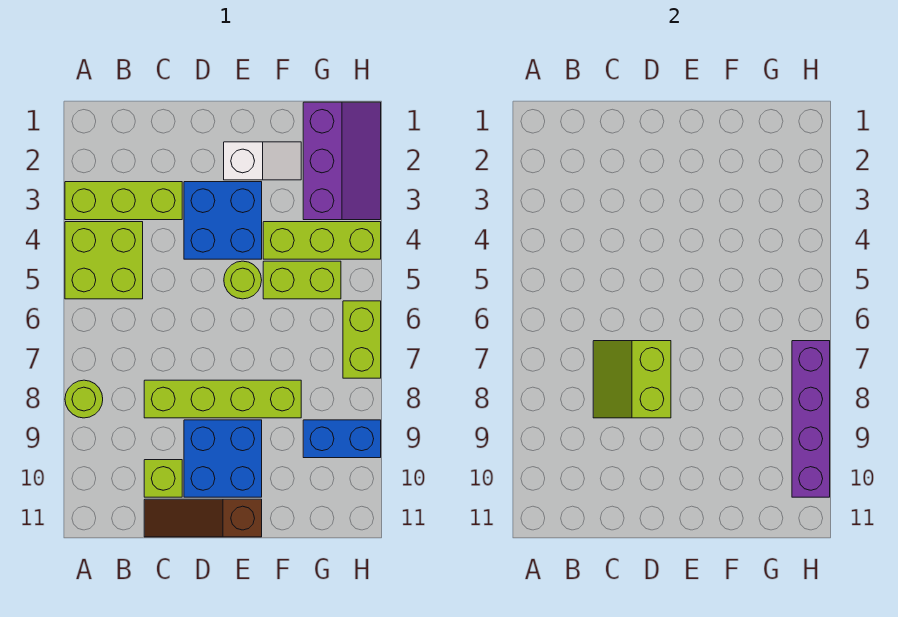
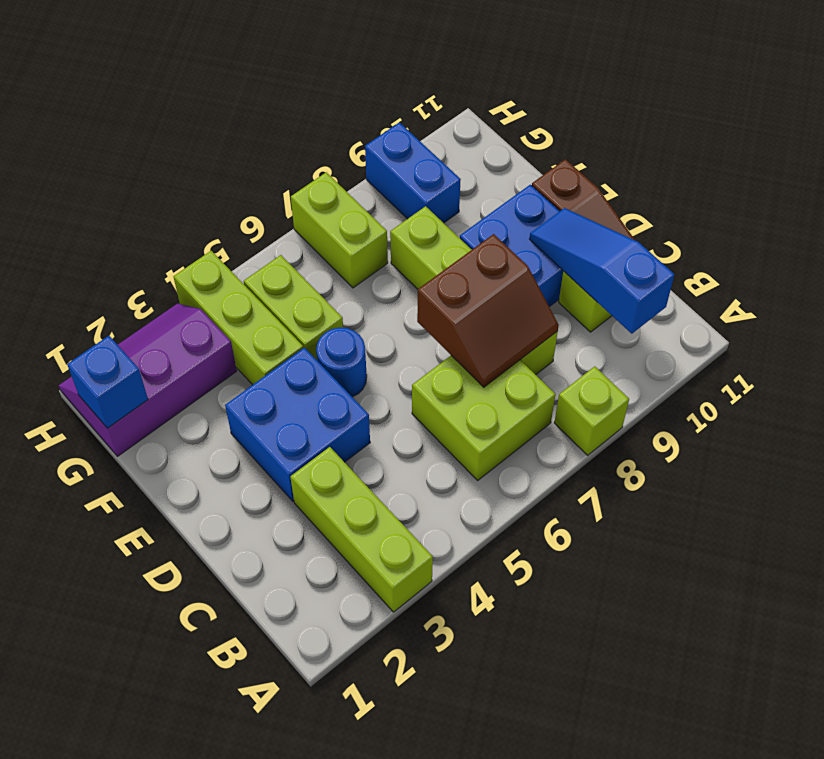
lime 2x2 brick [65,222,143,299] -> lime 2x2 brick moved to [412,356,555,480]
lime 1x1 round brick [65,380,103,418] -> lime 1x1 brick [554,366,629,455]
none -> blue 1x3 slope [530,208,674,334]
lime 2x2 slope [593,341,671,418] -> brown 2x2 slope [417,234,559,387]
white 1x2 slope [224,142,301,180] -> none
lime 1x1 round brick [224,261,262,299] -> blue 1x1 round brick [316,328,367,397]
none -> blue 1x1 brick [67,336,148,428]
lime 1x2 brick [343,301,381,378] -> lime 1x2 brick turned to [291,172,388,288]
purple 1x4 brick [792,341,830,497] -> none

